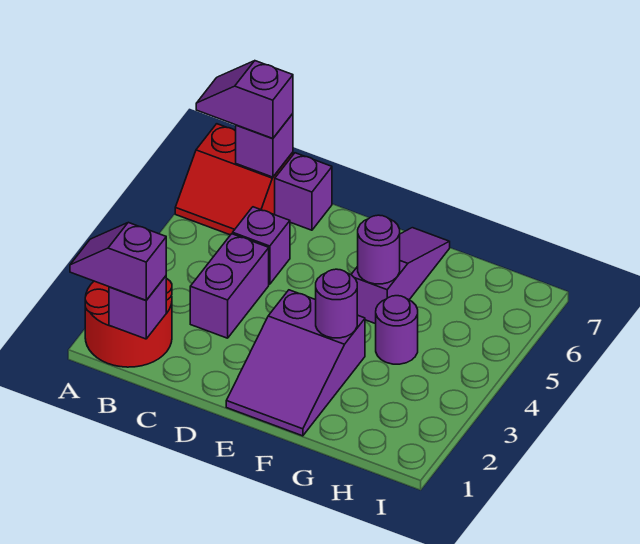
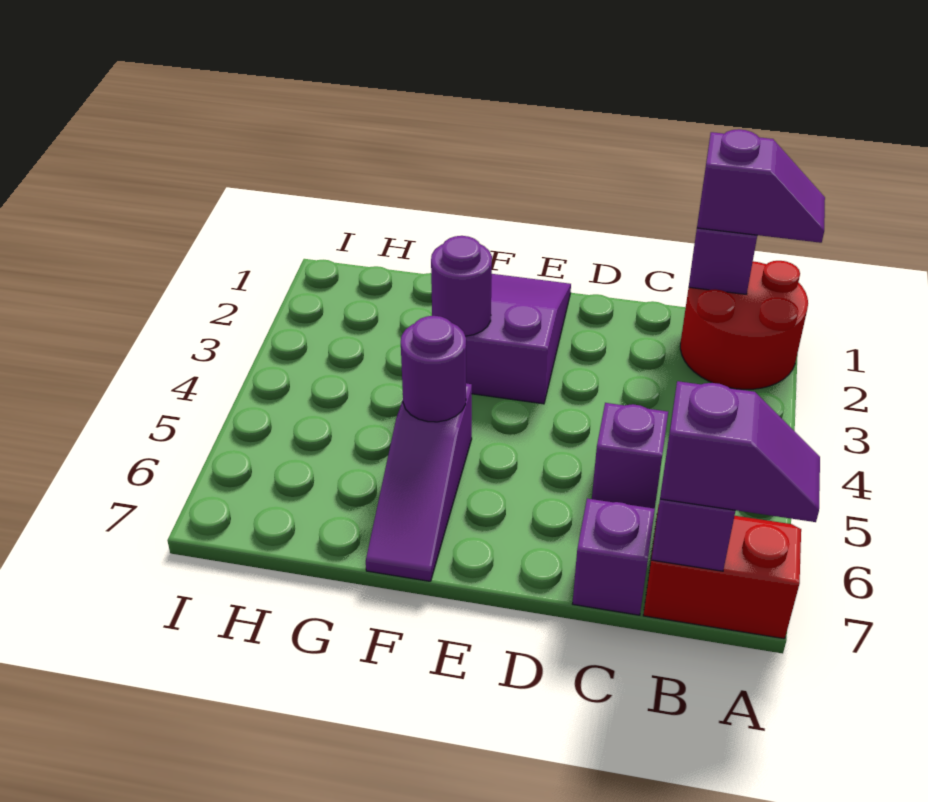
purple 1x2 brick [190,234,269,338] -> none
purple 1x1 round brick [376,296,418,364] -> none

